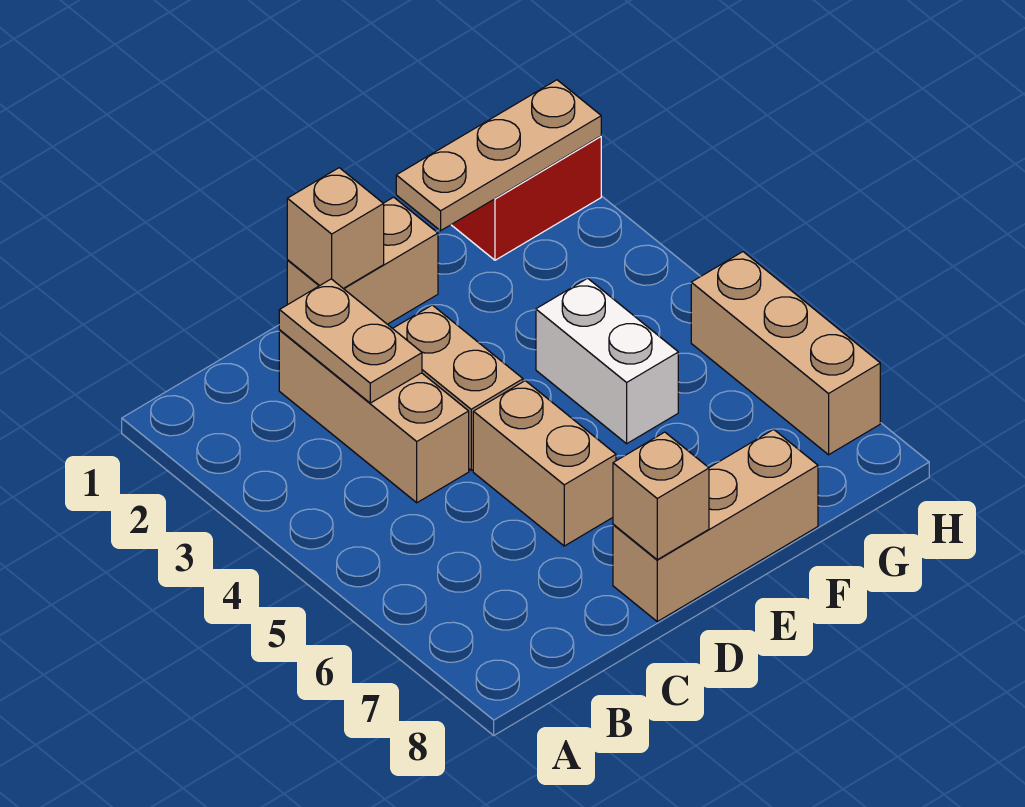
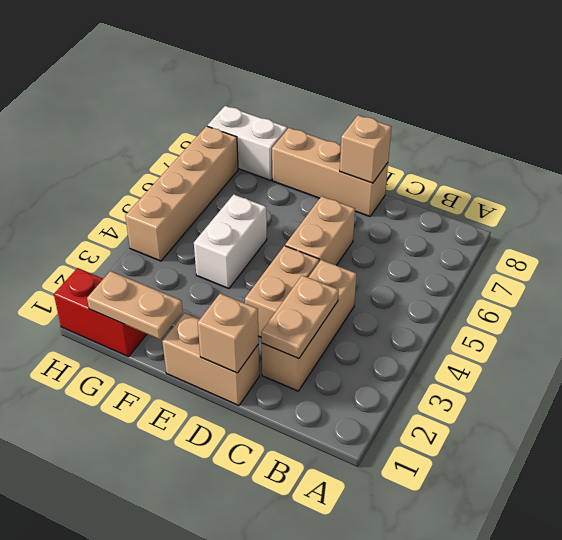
tan 1x3 plate [396,80,601,231] -> tan 1x2 plate [87,271,183,340]
none -> white 1x2 brick [207,106,287,180]
tan 1x3 brick [691,252,880,455] -> tan 1x4 brick [125,126,238,261]

